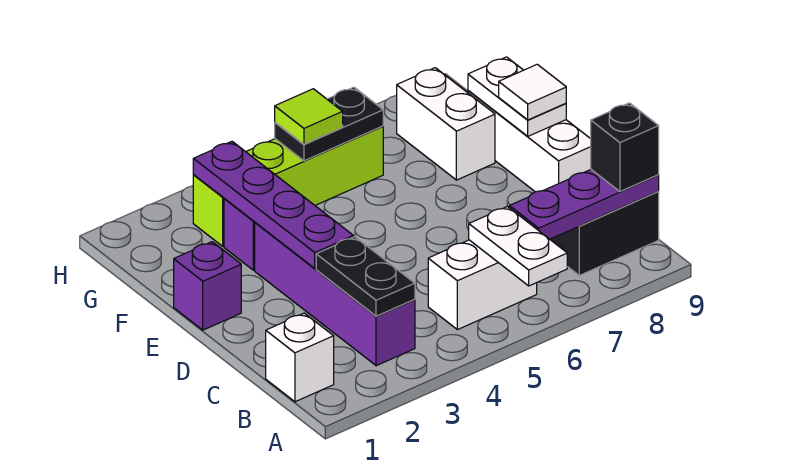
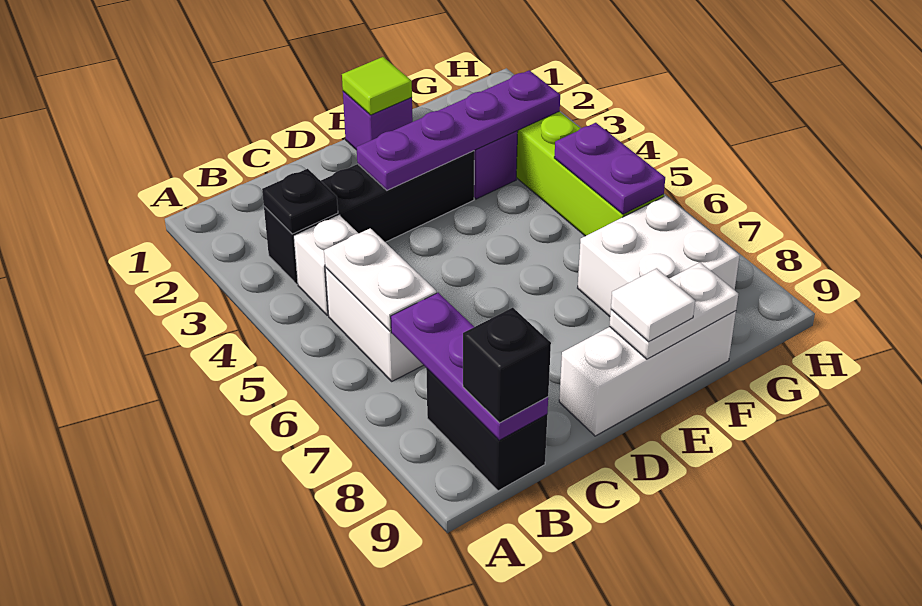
white 1x2 plate [469,206,567,286] -> white 1x2 plate turned to [324,228,436,331]
white 1x1 brick [266,313,334,402] -> white 1x1 brick moved to [294,215,358,316]
purple 1x4 brick [255,223,415,366] -> black 1x4 brick [264,151,474,284]
black 1x2 plate [316,237,415,316] -> black 1x1 plate [262,169,338,234]
white 1x2 brick [396,68,495,180] -> white 2x2 brick [578,196,740,317]
black 1x2 plate [275,87,383,161] -> purple 1x2 plate [554,123,665,214]
lime 1x1 tile [275,89,343,144] -> lime 1x1 tile moved to [342,57,412,115]

